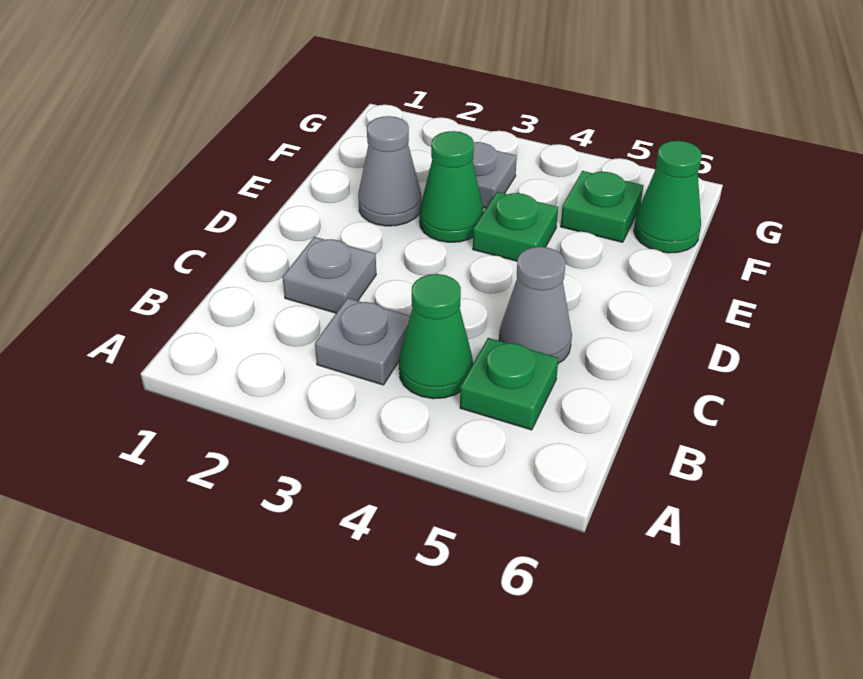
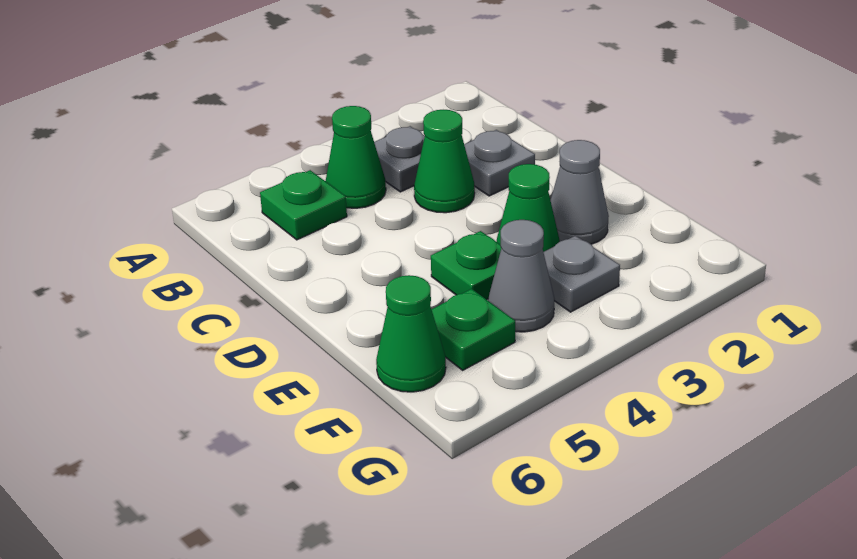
none -> green 1x1 cone [414,110,475,213]
grey 1x1 cone [499,247,572,363] -> grey 1x1 cone moved to [488,220,554,332]

